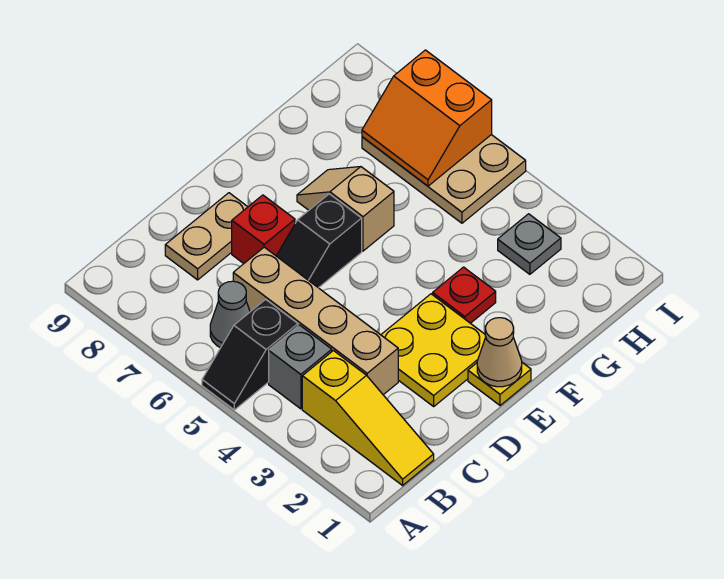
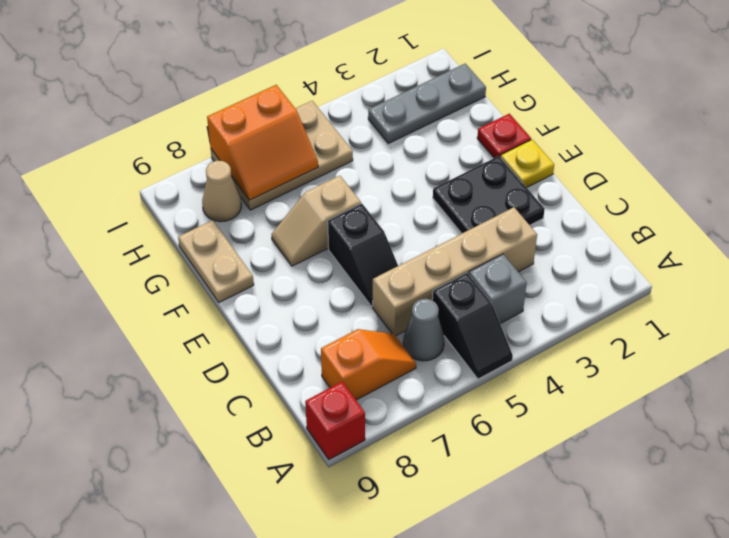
yellow 1x3 slope [302,351,434,485] -> none
none -> orange 1x2 slope [321,329,416,400]
tan 1x2 plate [165,193,247,280] -> tan 1x2 plate moved to [178,220,254,302]
yellow 2x2 plate [381,294,486,406] -> black 2x2 plate [433,156,545,233]
red 1x1 brick [232,195,295,264] -> red 1x1 brick moved to [305,382,365,459]
tan 1x1 cone [477,318,522,387] -> tan 1x1 cone moved to [202,161,241,222]
red 1x1 plate [433,267,496,323] -> red 1x1 plate moved to [477,114,531,158]
grey 1x1 plate [498,214,561,274] -> grey 1x3 plate [368,64,486,143]

